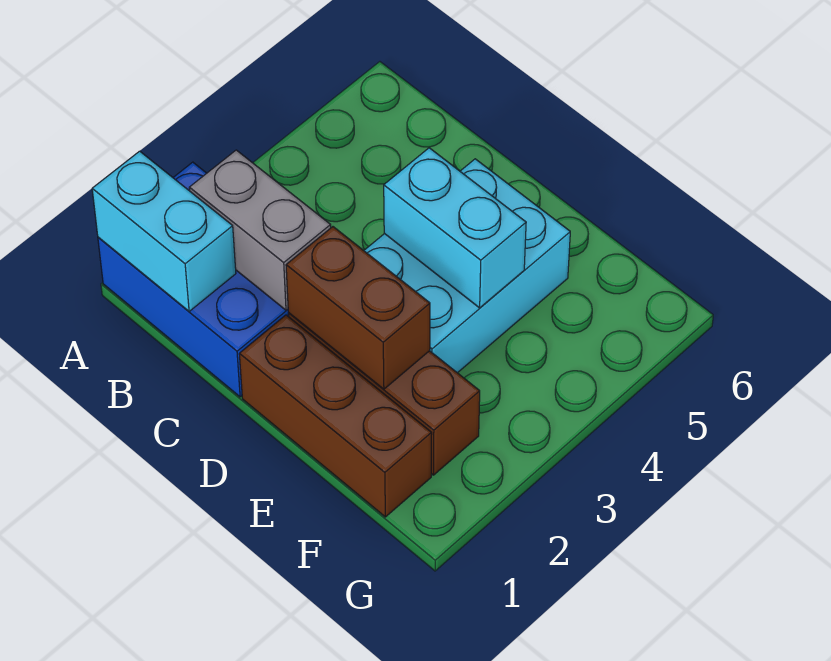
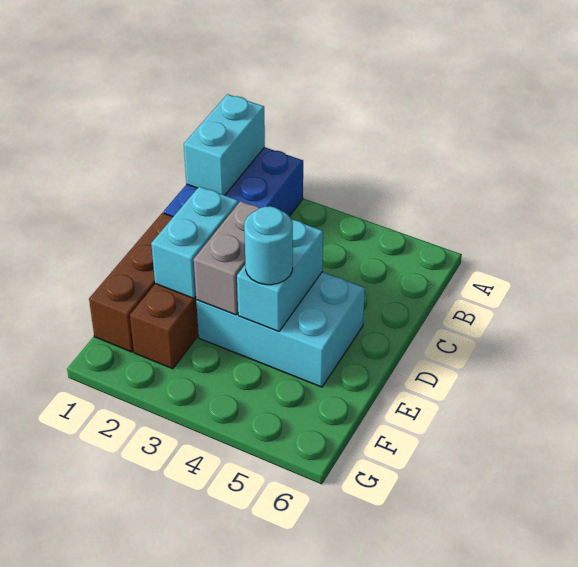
grey 1x2 brick [189,150,331,310] -> grey 1x2 brick moved to [194,201,259,315]
brown 1x2 brick [286,227,430,389] -> cyan 1x2 brick [151,186,238,298]
none -> cyan 1x1 round brick [244,206,293,285]

